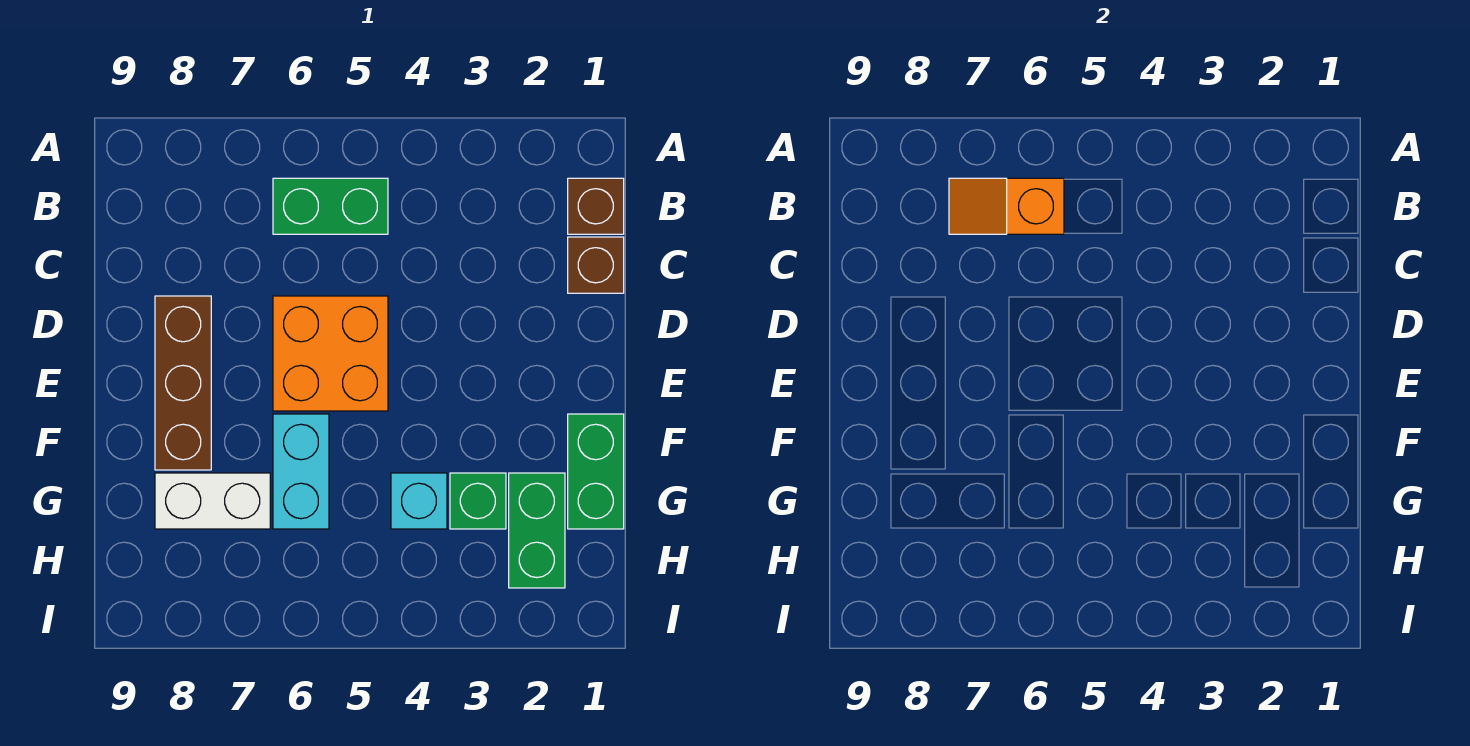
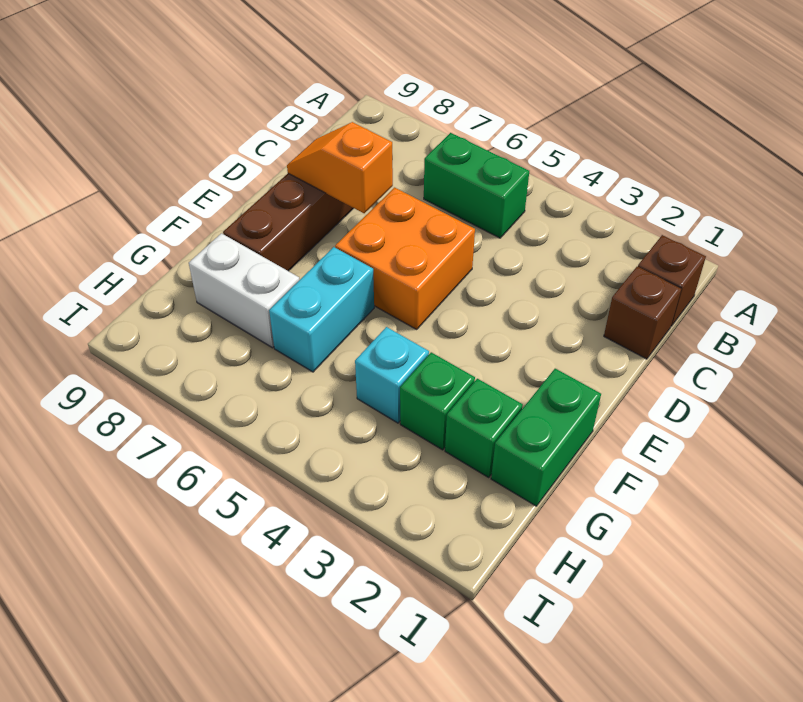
orange 1x2 slope [949,178,1064,234] -> orange 1x2 slope moved to [287,122,393,213]
green 1x2 brick [509,473,565,588] -> green 1x1 brick [445,379,523,478]

